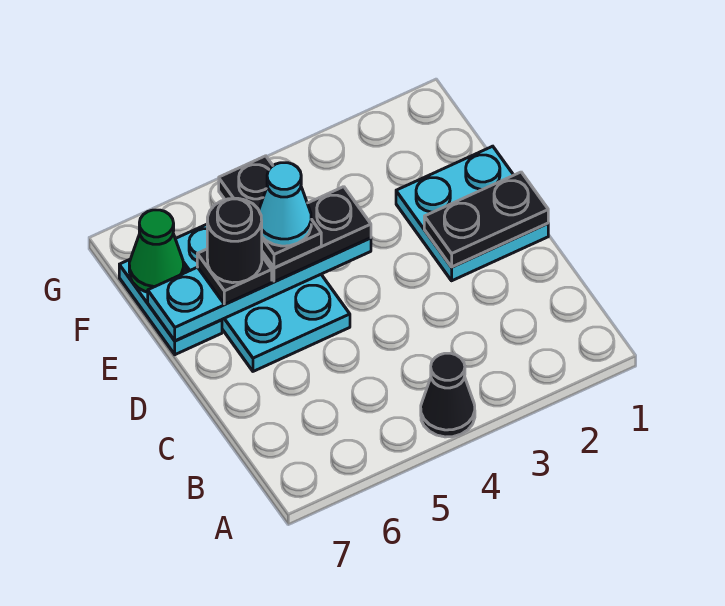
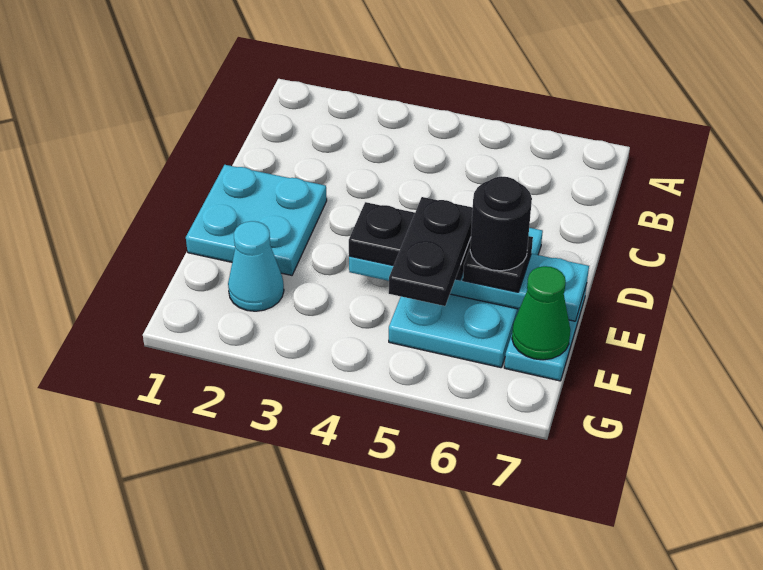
black 1x1 cone [421,353,475,437] -> none
black 1x2 plate [424,172,548,267] -> none
cyan 1x1 cone [259,163,311,246] -> cyan 1x1 cone moved to [228,221,284,311]

